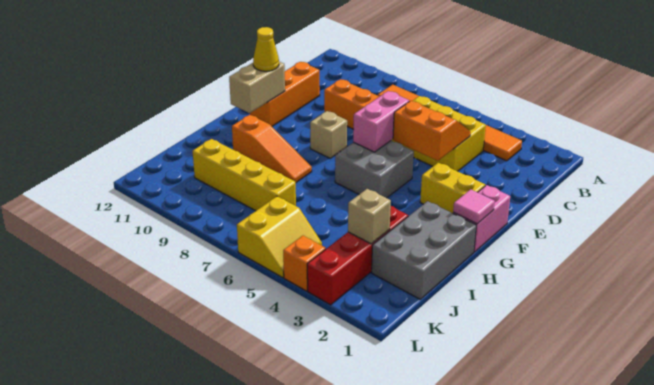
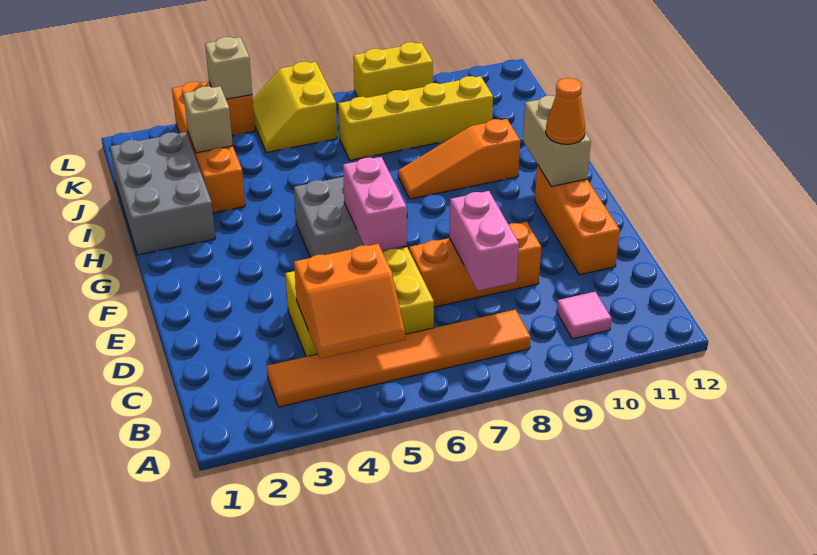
orange 2x2 slope [393,101,470,161] -> orange 2x2 slope moved to [294,244,405,359]
pink 1x2 brick [453,185,510,252] -> pink 1x2 brick moved to [450,191,519,291]
yellow 1x2 brick [420,163,485,213] -> yellow 1x2 brick moved to [353,42,433,98]
tan 1x1 brick [310,111,347,158] -> tan 1x1 brick moved to [205,37,252,99]
yellow 1x1 cone [253,27,279,71] -> orange 1x1 cone [546,78,585,144]
pink 1x1 tile [453,189,495,224] -> pink 1x1 tile moved to [557,292,612,339]
red 1x4 brick [307,206,408,305] -> orange 1x4 brick [172,82,245,213]

